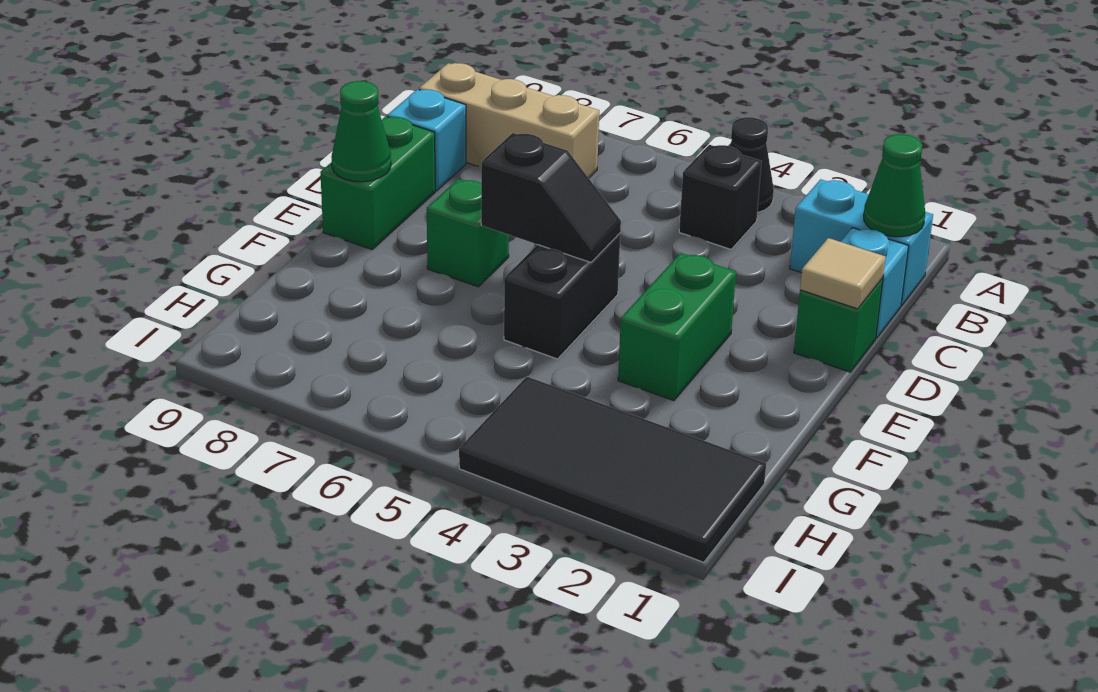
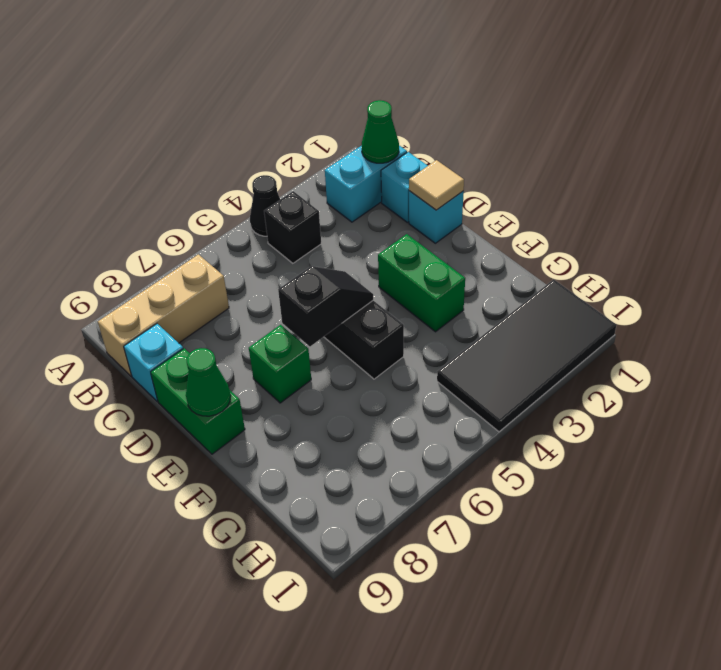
green 1x1 brick [794,278,883,372] -> cyan 1x1 brick [409,191,464,243]

